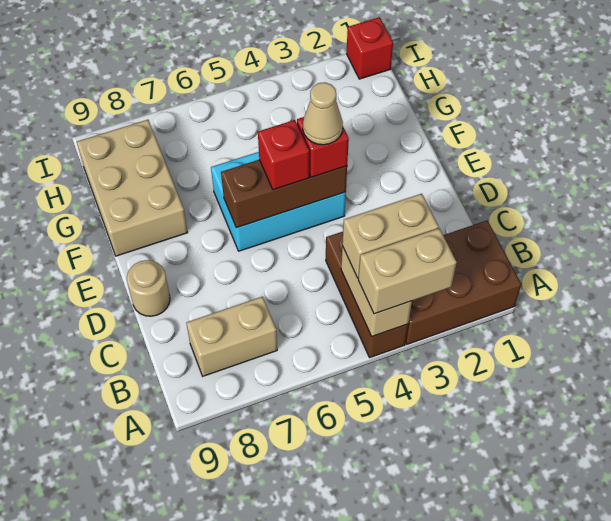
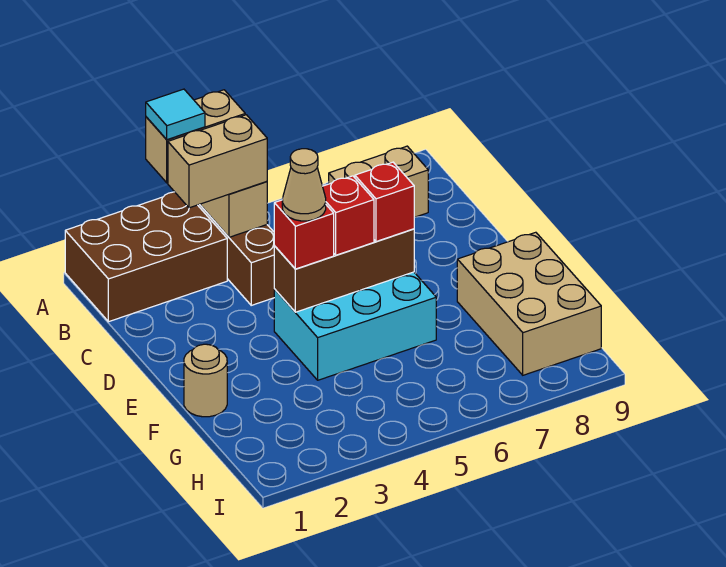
none -> cyan 1x1 tile [146,89,205,140]
tan 1x1 round brick [127,260,170,316] -> tan 1x1 round brick moved to [184,344,227,417]
red 1x1 brick [347,17,393,79] -> red 1x1 brick moved to [355,162,414,242]

